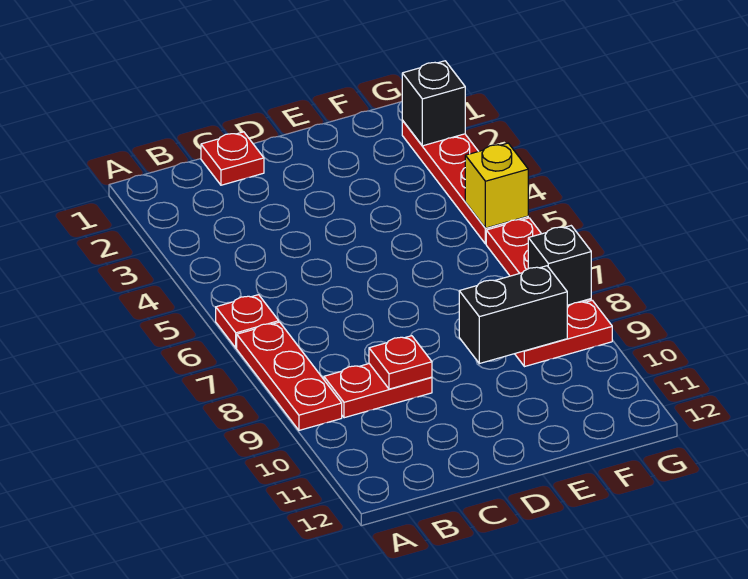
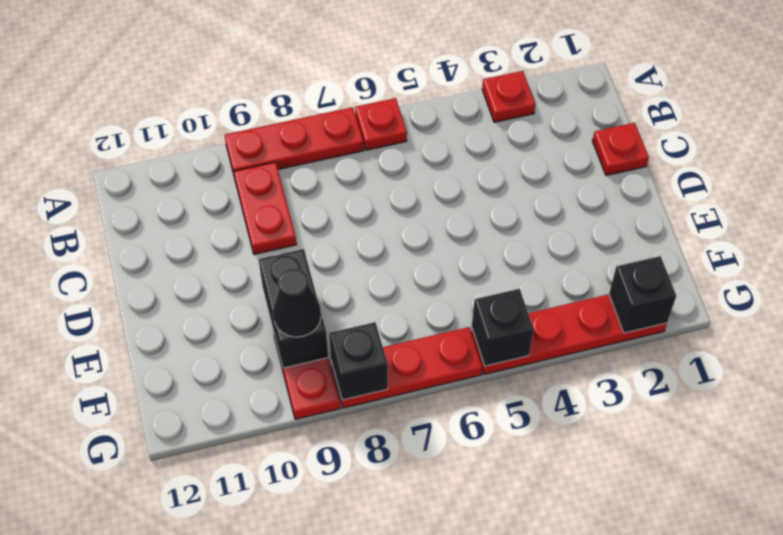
red 1x1 plate [369,336,432,389] -> red 1x1 plate moved to [482,71,535,122]
none -> black 1x1 cone [273,268,321,337]
yellow 1x1 brick [465,143,528,228] -> black 1x1 brick [472,289,534,366]

